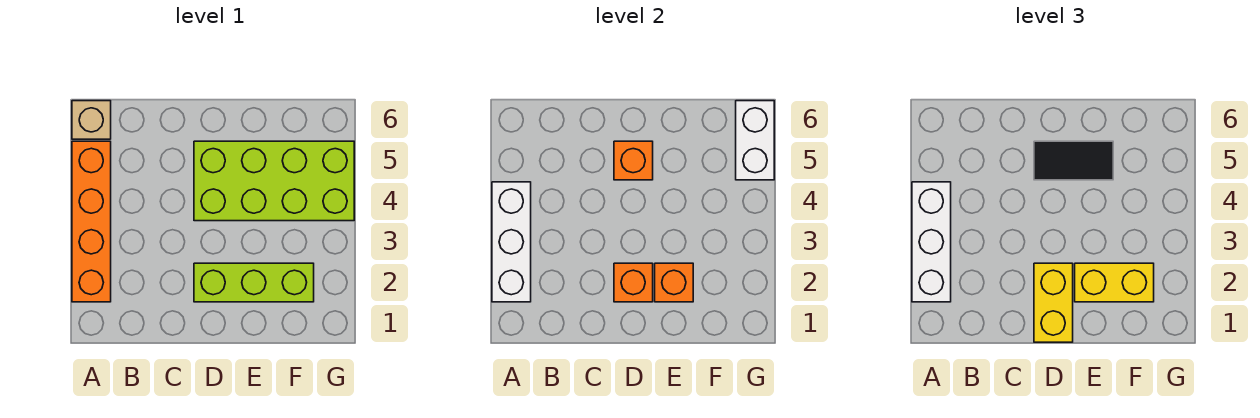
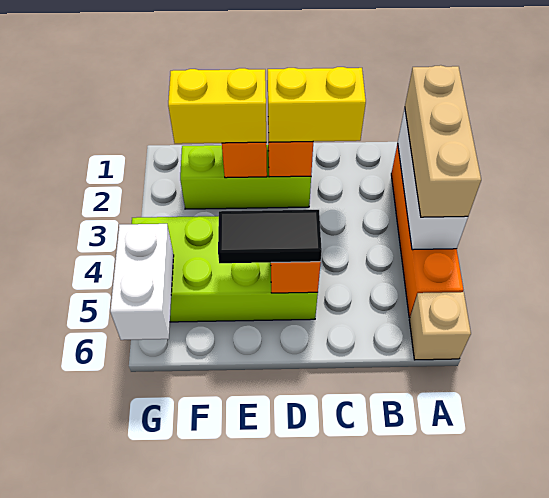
white 1x3 brick [912,182,951,302] -> tan 1x3 brick [405,65,481,217]
yellow 1x2 brick [1034,263,1073,342] -> yellow 1x2 brick turned to [268,67,366,142]

